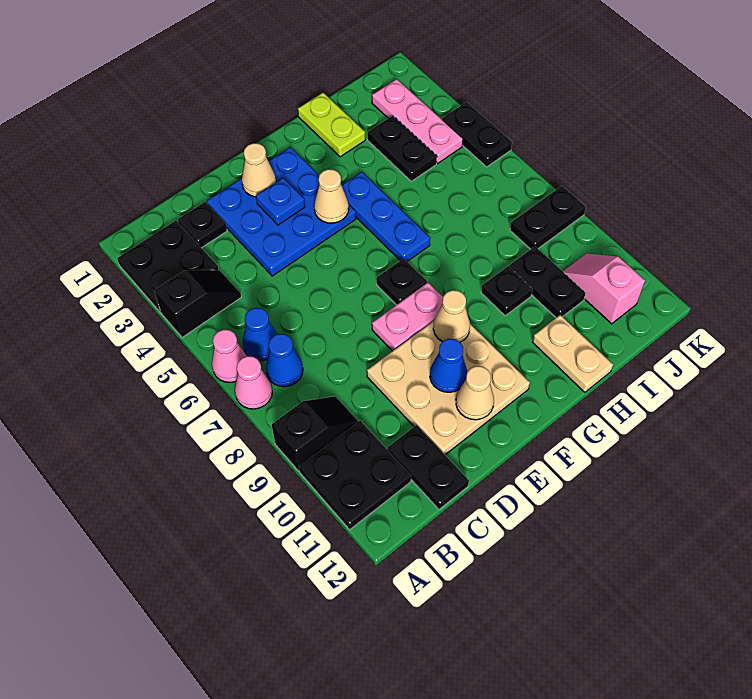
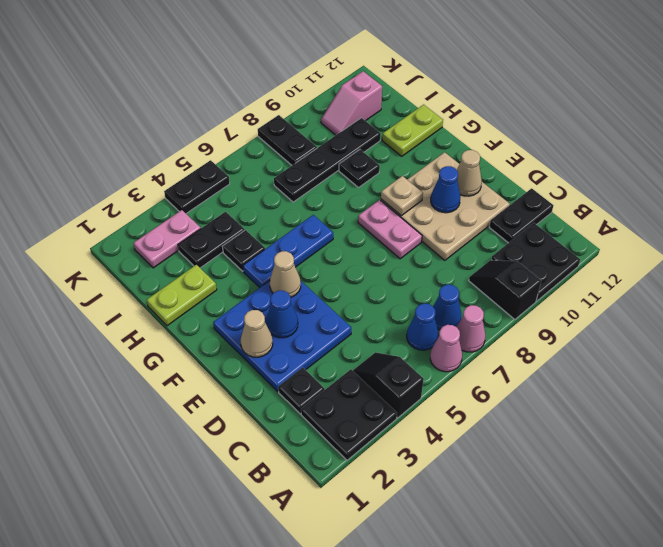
blue 1x1 plate [256,178,305,225] -> blue 1x1 cone [266,291,298,338]
black 1x1 plate [377,259,427,305] -> black 1x1 plate moved to [223,230,265,271]
tan 1x1 cone [433,290,470,342] -> tan 1x1 plate [381,176,423,216]
tan 1x2 plate [532,315,613,392] -> lime 1x2 plate [382,105,443,156]
black 1x2 plate [509,247,586,318] -> black 1x4 plate [274,118,381,202]
pink 1x3 plate [372,79,463,163] -> pink 1x2 plate [133,210,201,268]

